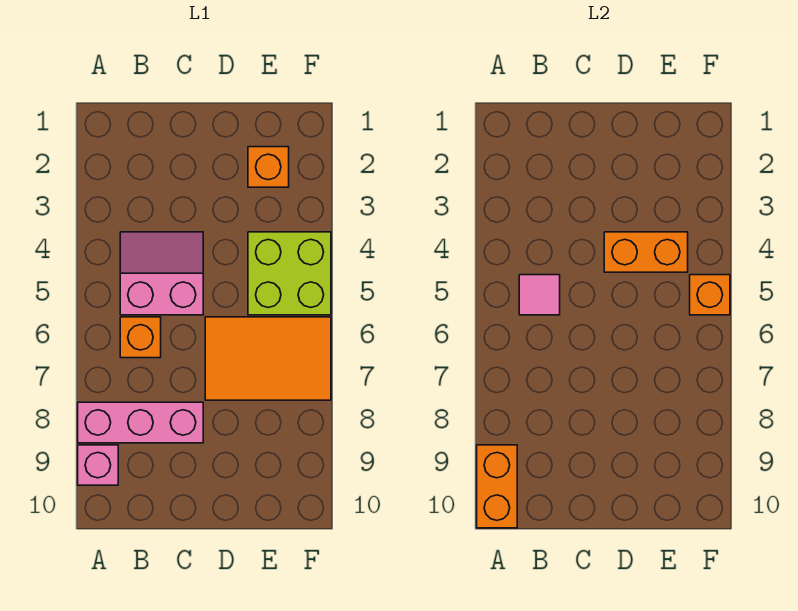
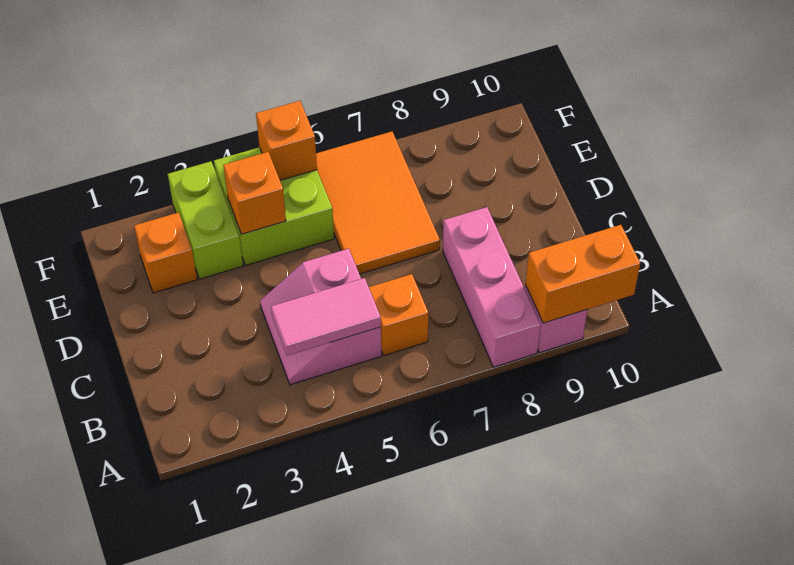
pink 1x1 tile [519,275,560,315] -> pink 1x2 tile [271,278,381,356]
orange 1x2 brick [604,232,688,272] -> orange 1x1 brick [223,152,286,234]
none -> lime 1x2 brick [168,161,243,279]

